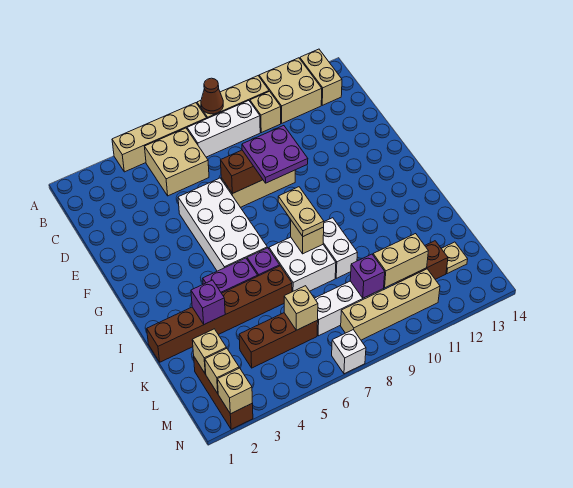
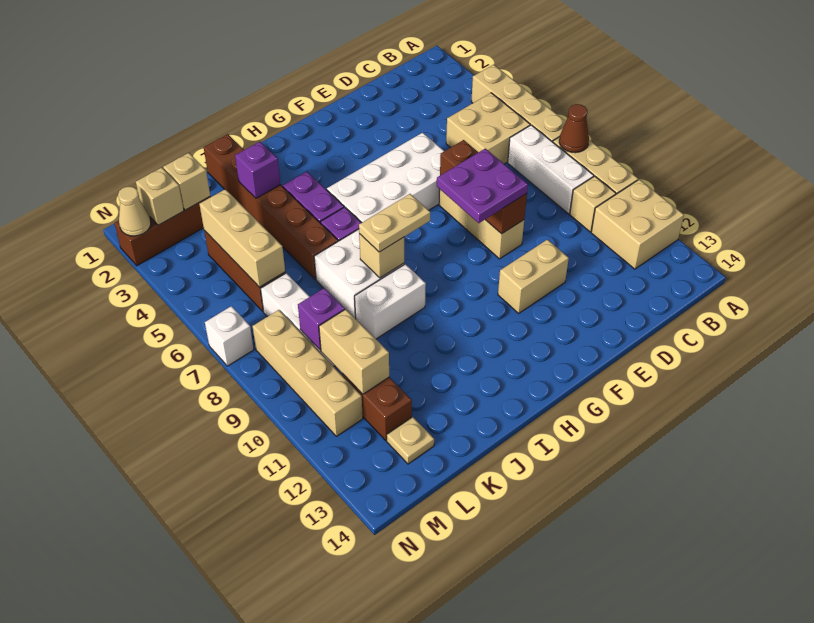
tan 1x2 brick [300,49,342,105] -> tan 1x2 brick moved to [498,240,569,313]
tan 1x1 brick [284,286,318,330] -> tan 1x3 brick [199,189,285,287]
tan 1x1 brick [217,368,252,414] -> tan 1x1 cone [118,187,151,236]

